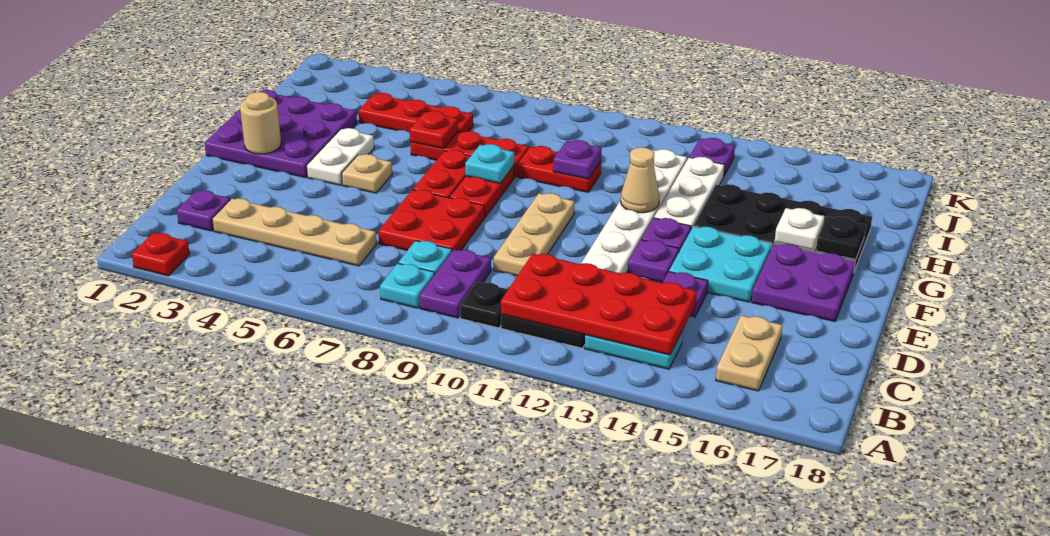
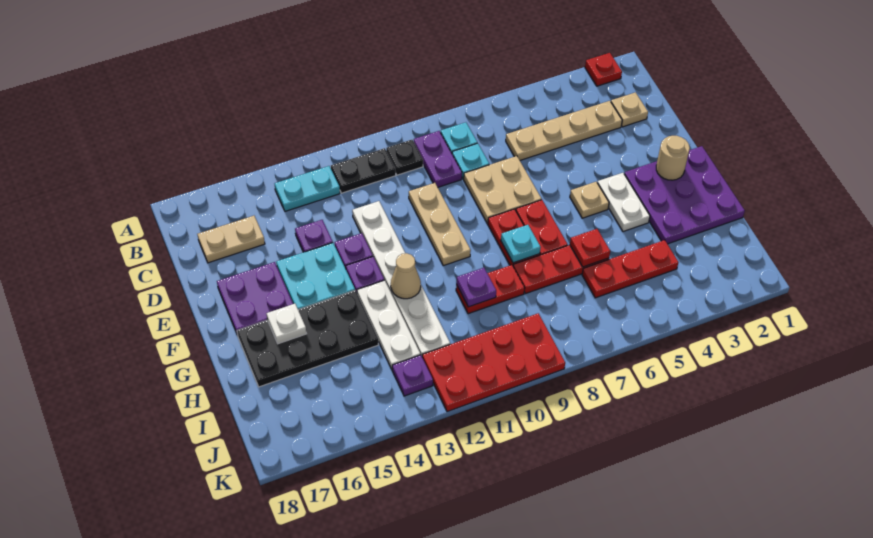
red 2x4 plate [501,254,697,355] -> red 2x4 plate moved to [422,313,565,412]
tan 1x2 plate [716,315,782,391] -> tan 1x2 plate turned to [197,216,265,263]
purple 1x1 plate [177,190,230,231] -> tan 1x1 plate [611,92,648,127]
red 2x2 plate [378,189,485,251] -> tan 2x2 plate [464,156,541,223]
black 1x1 plate [816,217,866,260] -> none

